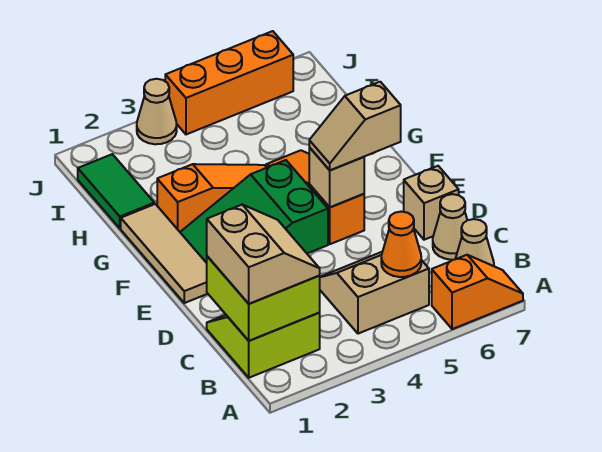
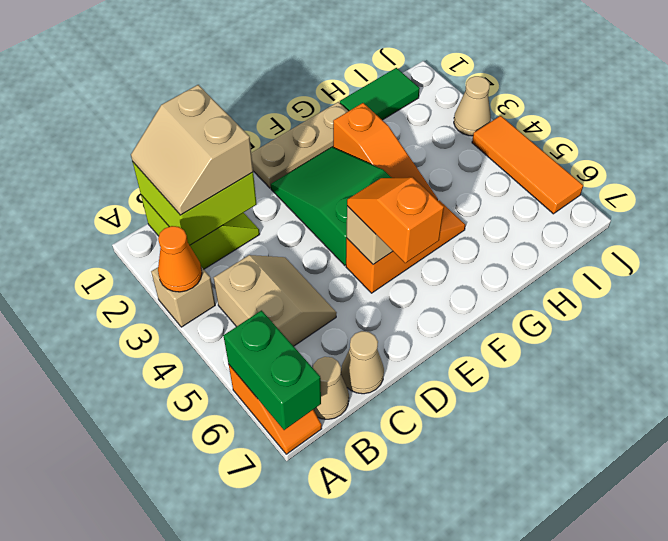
none -> green 1x2 brick [224,310,321,430]
tan 2x2 slope [207,205,320,304] -> tan 2x2 slope turned to [131,85,253,215]
orange 1x1 cone [381,212,421,277] -> orange 1x1 cone moved to [158,226,202,292]
tan 1x1 brick [404,166,459,240] -> tan 1x1 brick moved to [151,267,215,327]
tan 1x3 tile [121,204,208,303] -> tan 1x3 plate [251,102,348,188]
tan 1x2 slope [309,82,401,170] -> orange 1x2 slope [347,177,444,263]
orange 1x3 brick [165,31,293,134] -> orange 1x3 tile [472,116,583,214]

